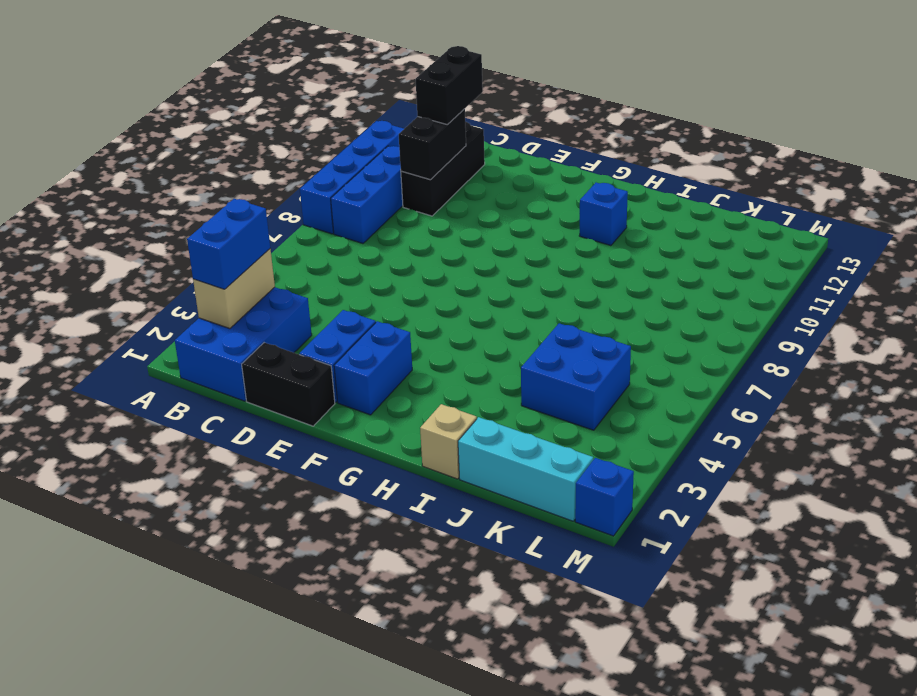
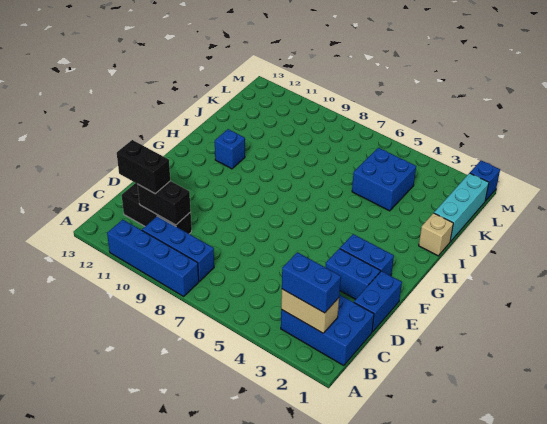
black 1x2 brick [242,343,335,426] -> blue 1x2 brick [354,271,402,332]

